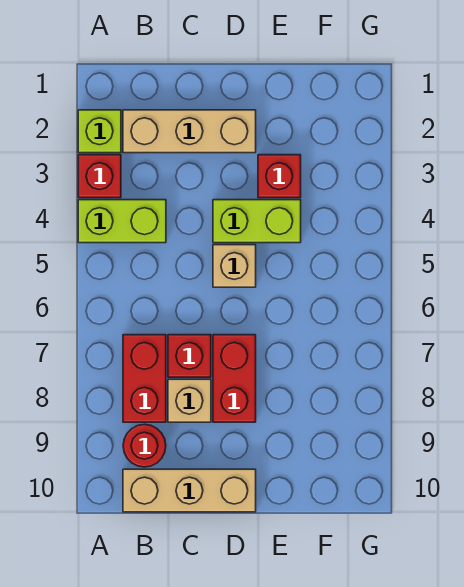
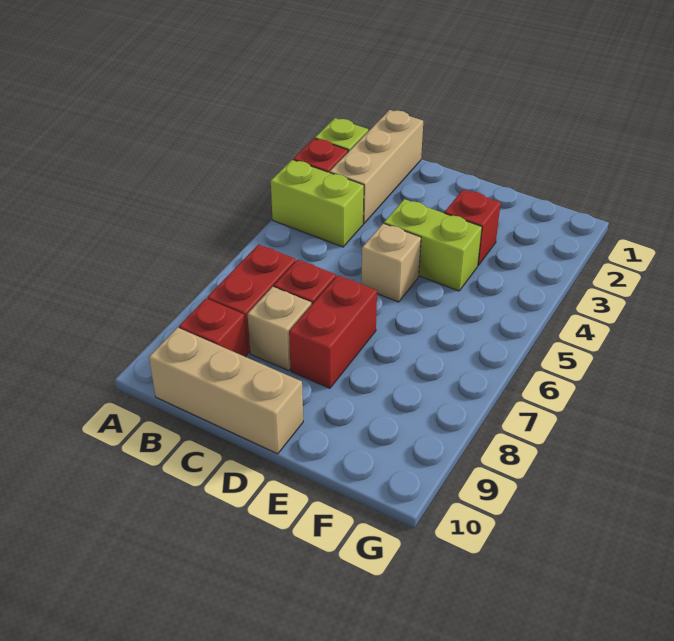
tan 1x3 brick [123,110,256,153] -> tan 1x3 brick turned to [330,110,423,223]
red 1x1 round brick [123,424,166,467] -> red 1x1 brick [179,299,247,357]

